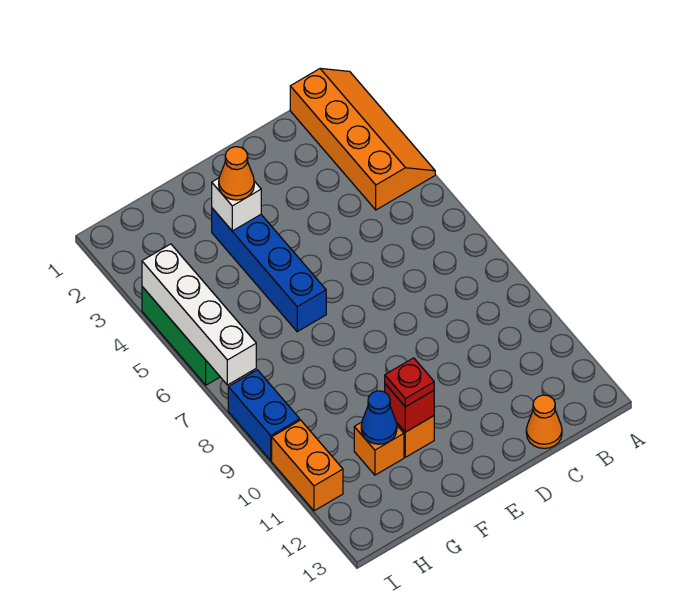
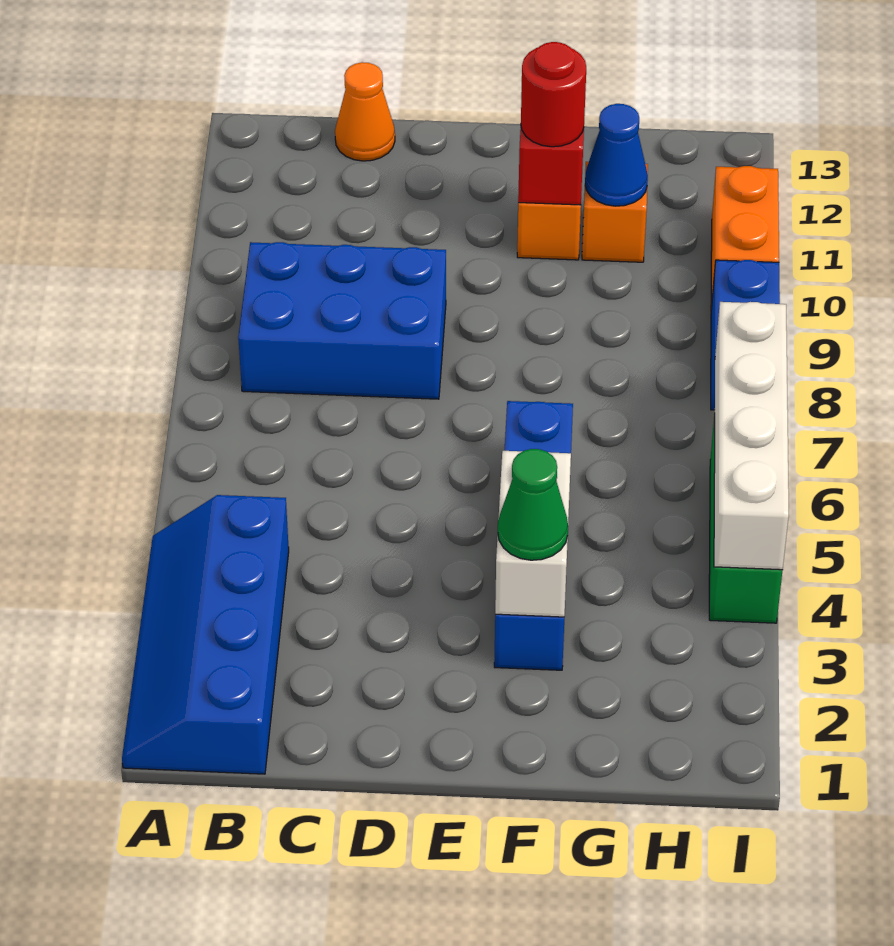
orange 2x4 slope [290,68,435,210] -> blue 2x4 slope [122,495,289,774]
none -> blue 2x3 brick [238,242,446,399]
white 1x1 brick [212,178,261,231] -> white 1x2 brick [495,451,571,617]
orange 1x1 cone [219,147,254,200] -> green 1x1 cone [498,449,568,560]
red 1x1 plate [385,358,434,407] -> red 1x1 round brick [521,42,586,147]

